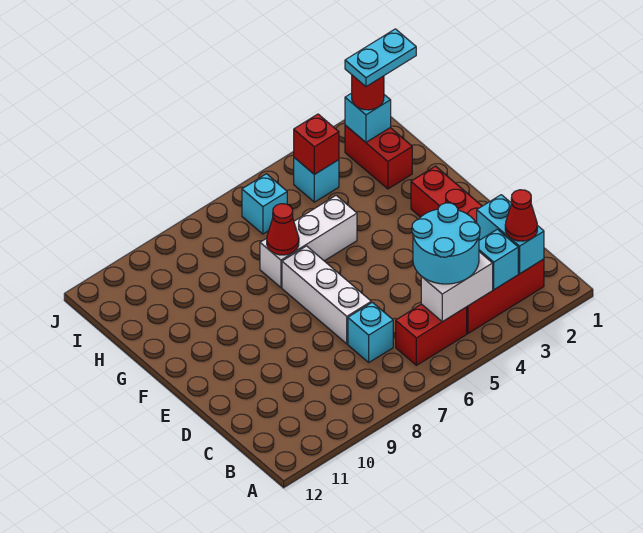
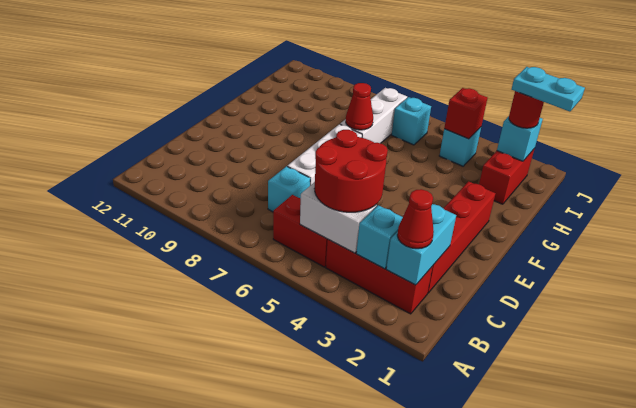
cyan 2x2 round brick [412,203,480,284] -> red 2x2 round brick [314,130,388,212]
white 1x3 brick [260,196,357,287] -> white 1x3 brick turned to [340,88,407,143]

